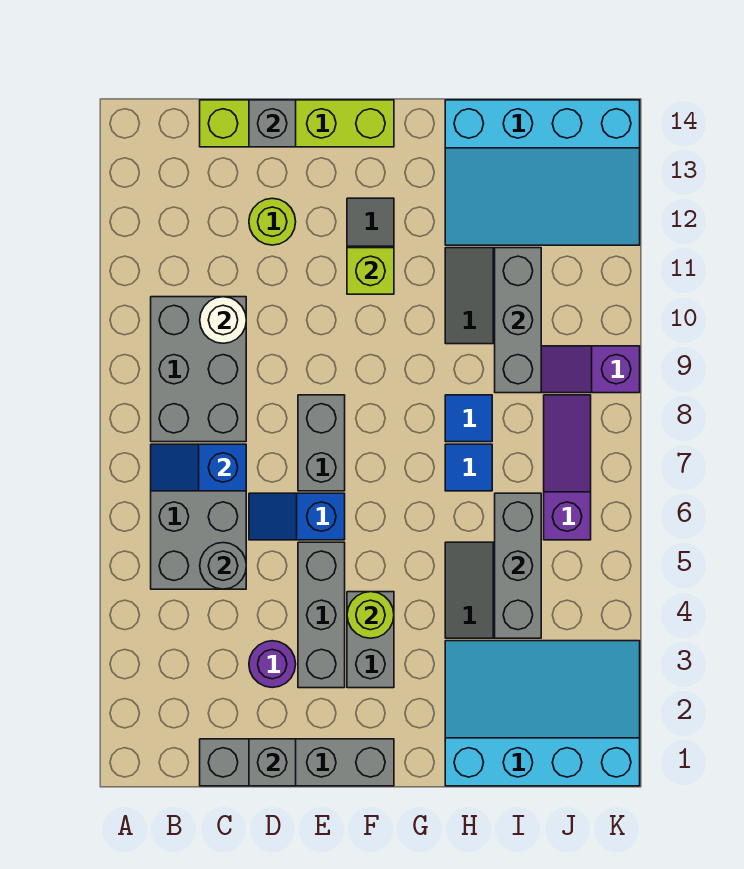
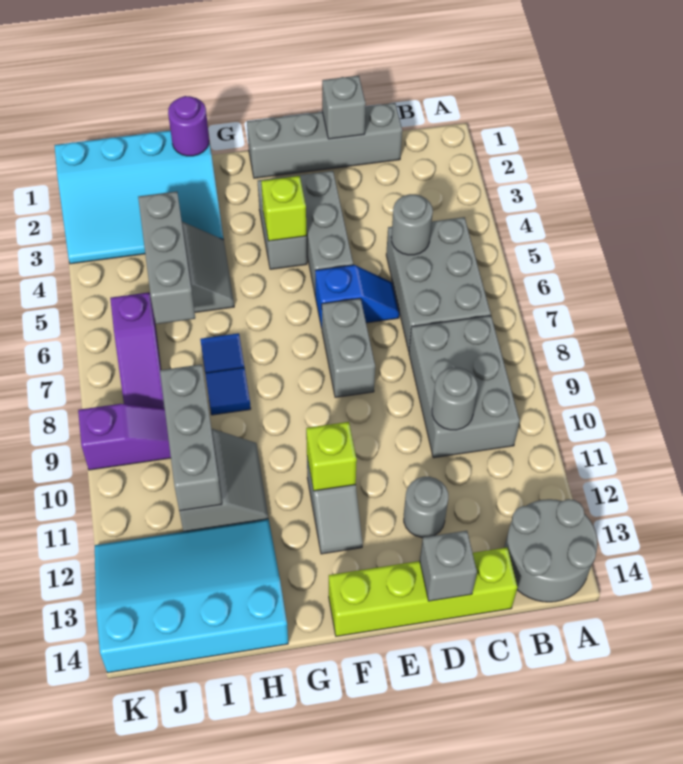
none -> grey 2x2 round brick [504,499,597,602]
blue 1x2 slope [151,444,246,491] -> none
white 1x1 round brick [200,297,246,343] -> grey 1x1 round brick [432,368,478,430]
purple 1x1 round brick [249,641,296,688] -> purple 1x1 round brick moved to [168,96,209,156]
lime 1x1 round brick [249,198,296,245] -> grey 1x1 round brick [404,477,448,538]
lime 1x1 round brick [347,592,394,638] -> lime 1x1 brick [261,176,306,241]

